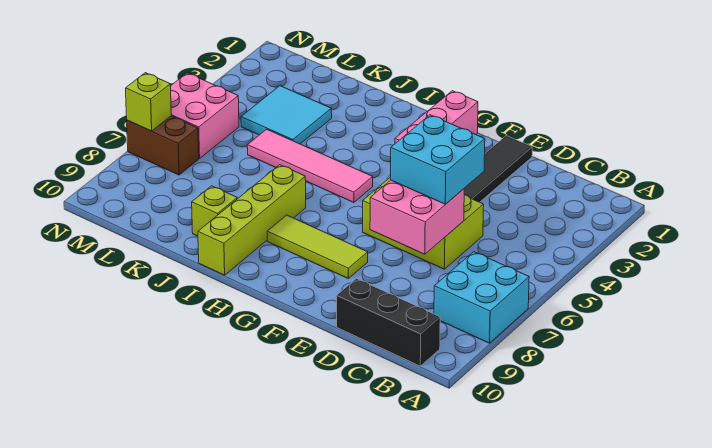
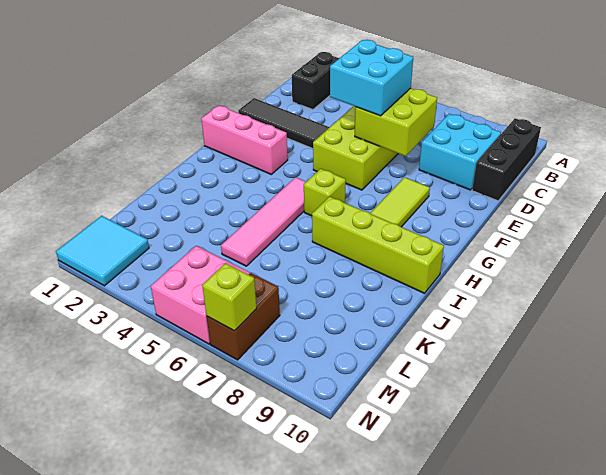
cyan 2x2 brick [434,252,529,343] -> cyan 2x2 brick moved to [419,114,501,190]
none -> black 1x2 brick [292,52,339,110]
pink 2x2 brick [370,180,464,254] -> lime 2x2 brick [355,88,437,156]
lime 1x1 brick [192,186,237,236] -> lime 1x1 brick moved to [304,169,346,216]
cyan 2x2 tile [241,86,332,144] -> cyan 2x2 tile moved to [56,216,149,286]

